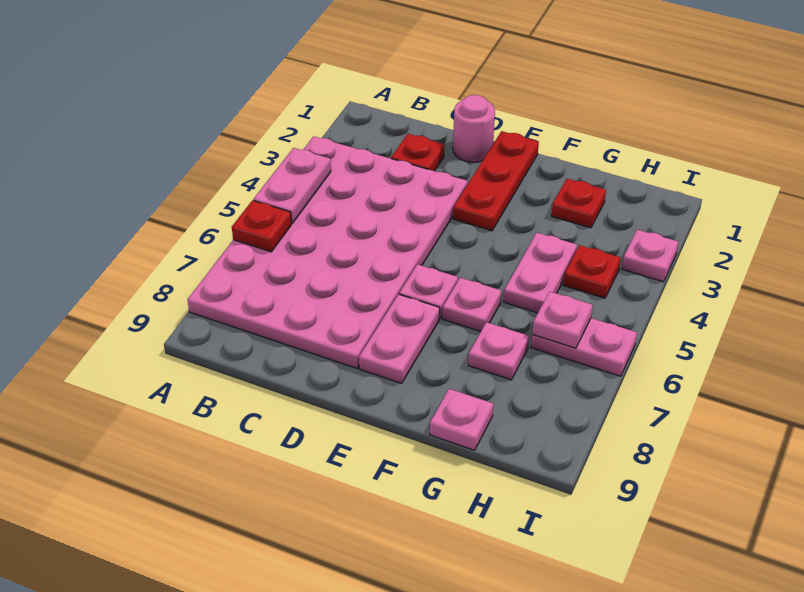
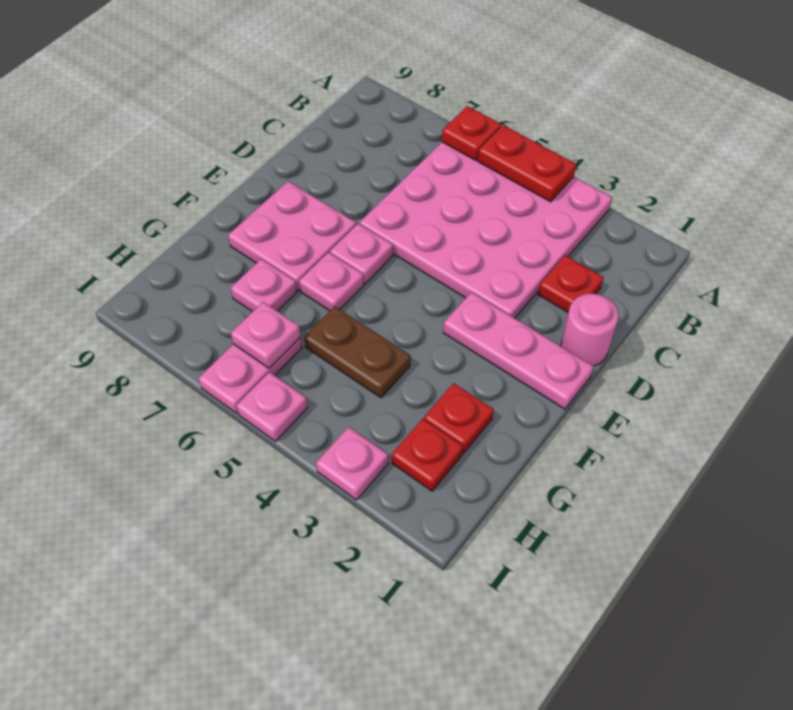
pink 4x6 plate [188,136,468,368] -> pink 4x4 plate [359,142,612,318]
pink 1x2 plate [253,148,331,223] -> red 1x2 plate [478,125,576,202]
red 1x3 plate [453,131,539,231] -> pink 1x3 plate [443,292,594,409]
pink 1x2 plate [359,294,440,383] -> pink 2x2 plate [228,181,356,290]
pink 1x2 plate [504,233,577,313] -> brown 1x2 plate [304,306,411,398]
pink 1x1 plate [430,389,493,450] -> pink 1x1 plate moved to [236,372,308,441]
red 1x1 plate [563,245,621,298] -> red 1x1 plate moved to [392,419,463,491]

